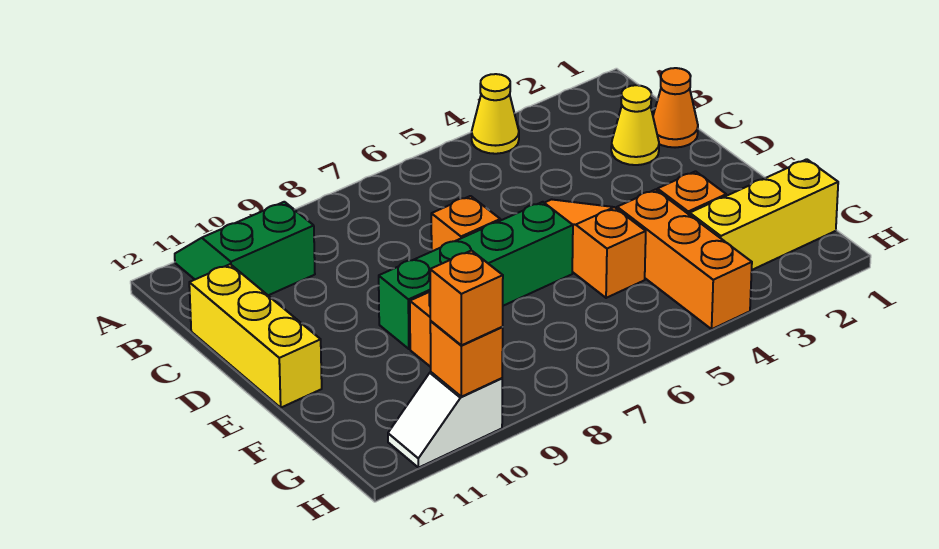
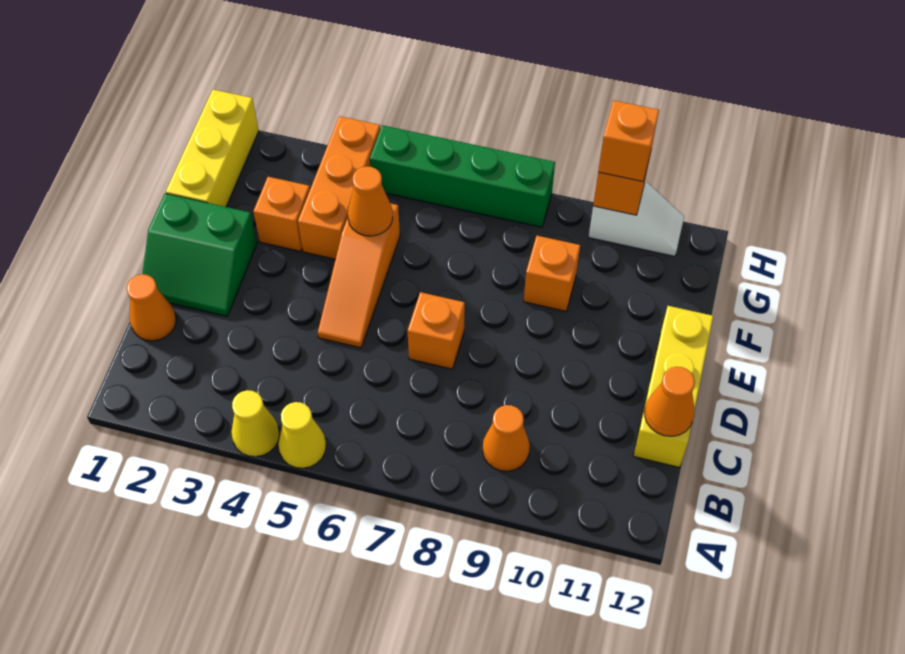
green 2x2 slope [175,202,315,295] -> green 2x2 slope moved to [142,193,257,316]
none -> orange 1x1 cone [482,405,530,471]
yellow 1x1 cone [611,85,659,165] -> yellow 1x1 cone moved to [278,402,326,468]
none -> orange 1x1 cone [645,367,695,436]
green 1x4 brick [379,202,573,349] -> green 1x4 brick moved to [370,125,555,227]
none -> orange 1x1 cone [348,167,393,236]
yellow 1x3 brick [690,159,838,270] -> yellow 1x3 brick turned to [166,90,259,207]

